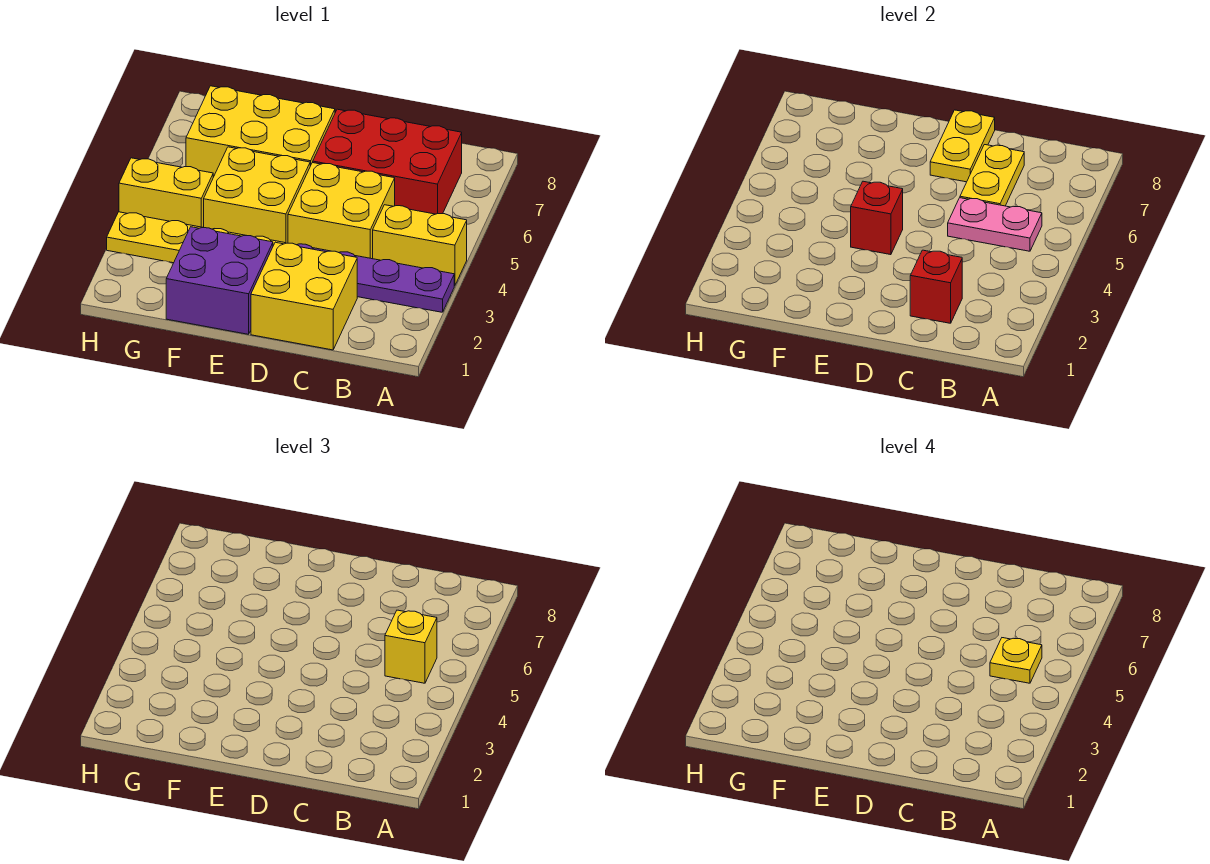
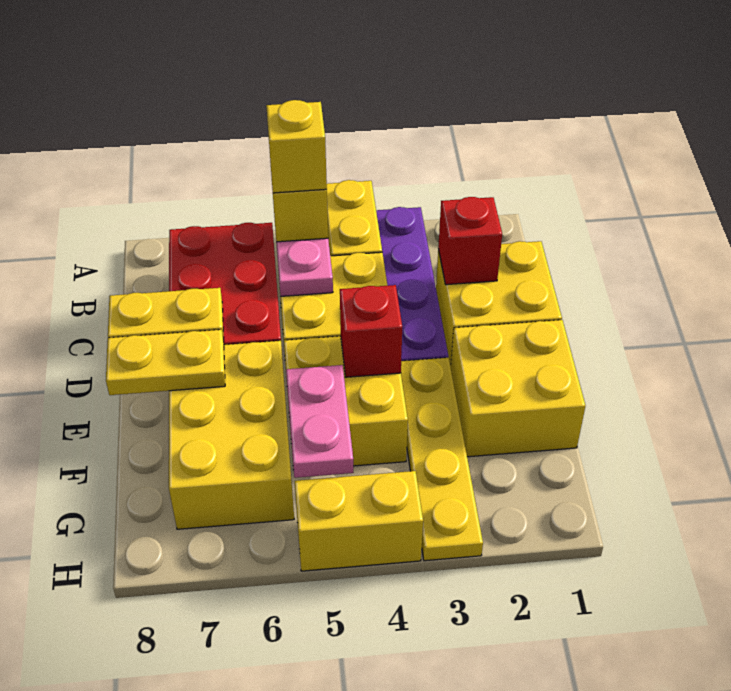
yellow 1x1 plate [990,638,1042,683] -> yellow 1x1 brick [266,100,327,193]
yellow 1x2 plate [960,145,1024,206] -> yellow 1x2 plate moved to [106,330,225,395]
purple 2x2 brick [166,227,273,334] -> yellow 2x2 brick [451,320,585,457]
none -> pink 1x2 plate [286,365,354,478]
yellow 1x2 brick [119,158,213,228] -> yellow 1x2 brick turned to [295,471,423,571]

